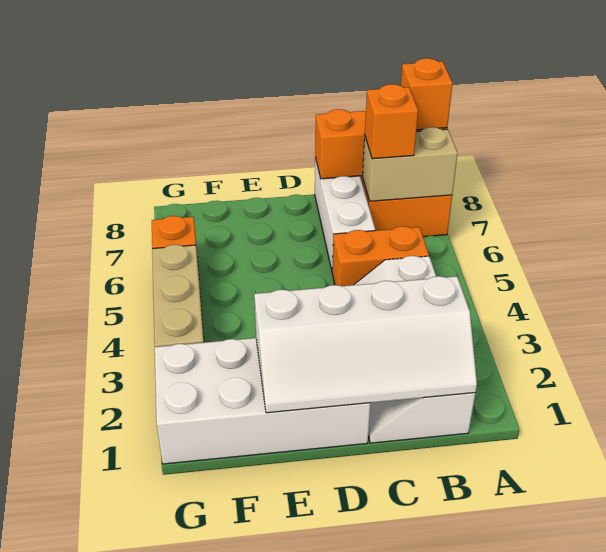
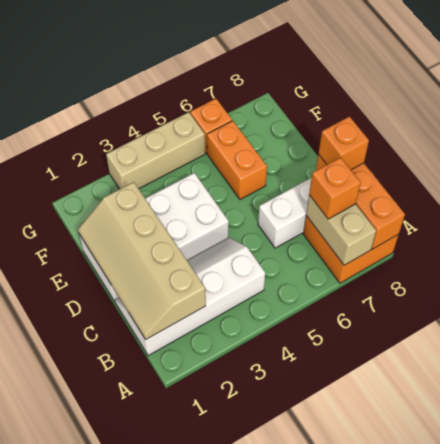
orange 1x1 brick [401,58,453,130] -> orange 1x1 brick moved to [318,117,369,170]
white 2x4 slope [254,276,477,413] -> tan 2x4 slope [78,182,206,339]
orange 1x2 brick [332,226,429,286] -> orange 1x2 brick moved to [207,121,267,200]
white 2x4 brick [155,338,371,464] -> white 2x4 brick turned to [79,173,229,301]

